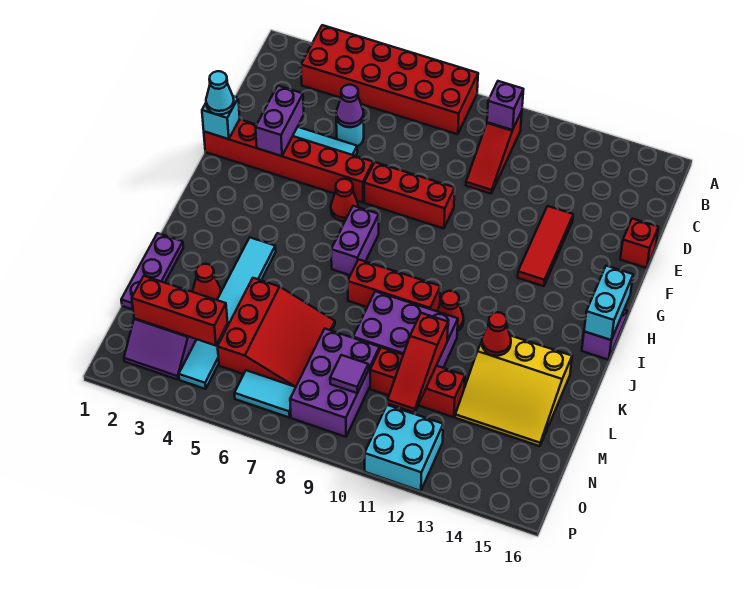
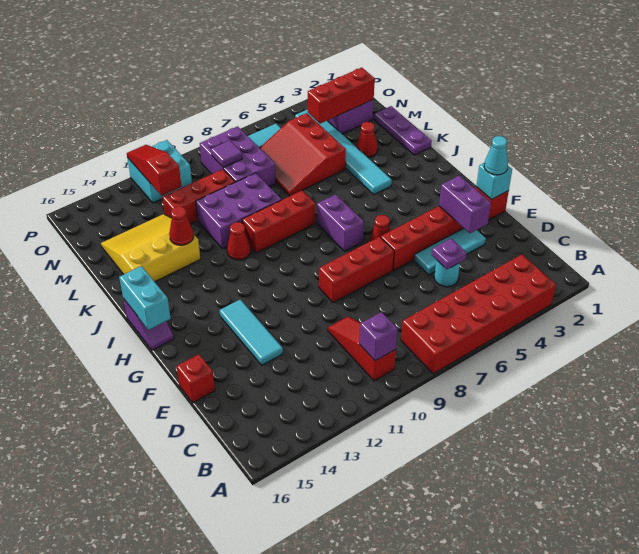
purple 1x1 cone [336,85,364,127] -> purple 1x1 plate [432,239,467,269]
red 1x3 tile [518,206,573,286] -> cyan 1x3 tile [220,300,283,365]
red 1x3 slope [387,313,448,413] -> red 1x3 slope moved to [127,145,182,196]

